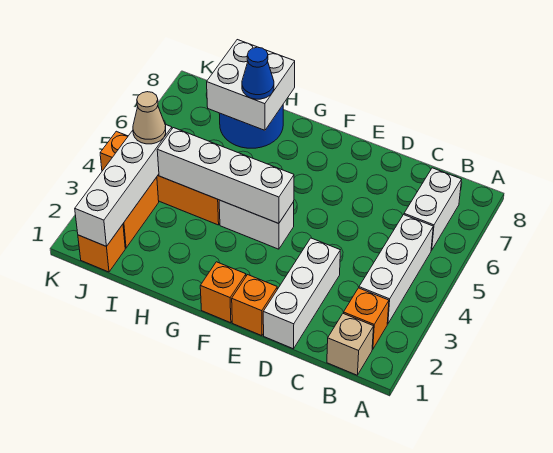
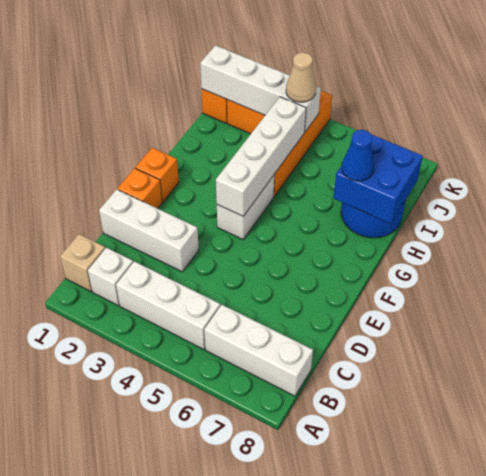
orange 1x1 brick [343,288,389,349] -> white 1x1 brick [88,248,133,306]
white 1x2 brick [404,168,462,250] -> white 1x3 brick [204,305,313,396]
white 2x2 brick [207,40,295,130] -> blue 2x2 brick [333,135,423,224]

